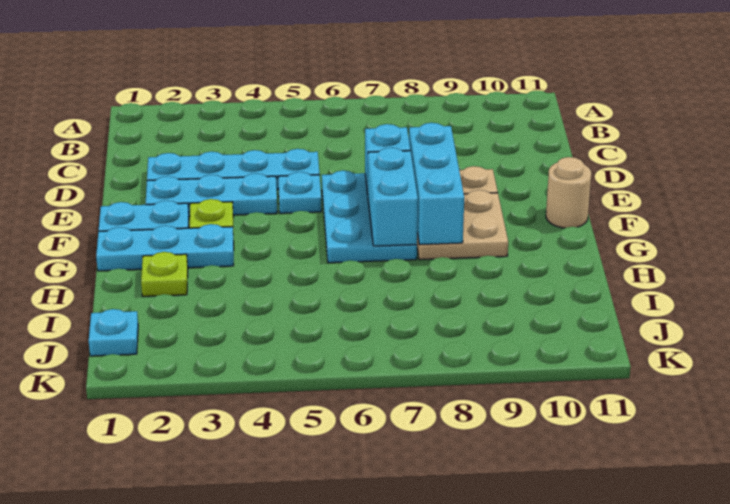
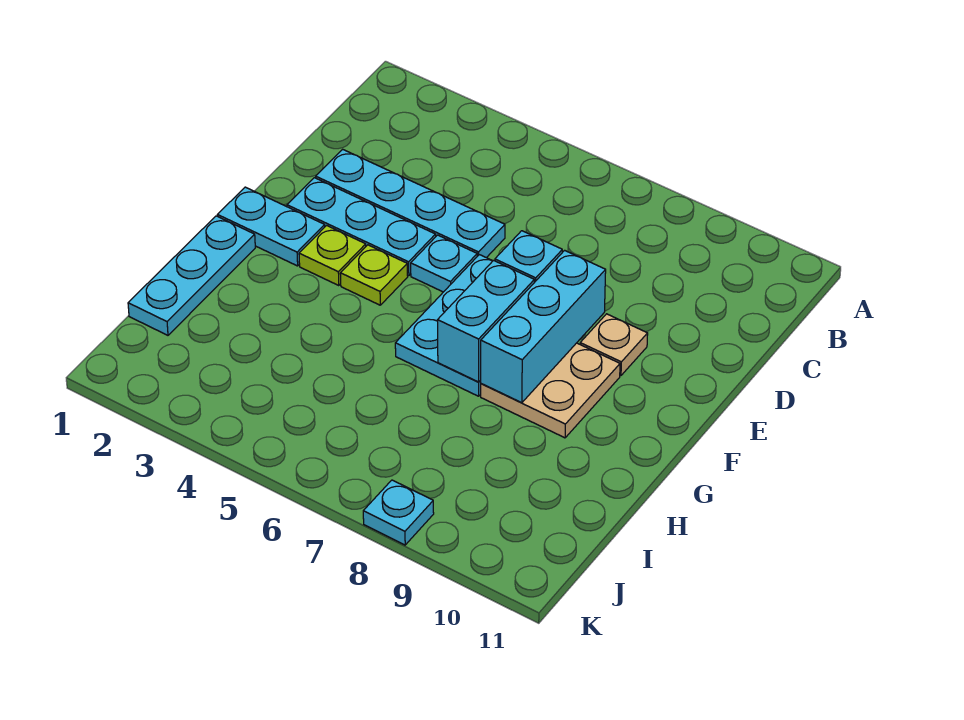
tan 1x1 round brick [546,157,591,228] -> none
cyan 1x3 plate [96,224,234,271] -> cyan 1x3 plate turned to [128,216,255,335]
lime 1x1 plate [141,252,188,296] -> lime 1x1 plate moved to [340,245,408,305]
cyan 1x1 plate [89,309,138,356] -> cyan 1x1 plate moved to [363,480,434,545]

